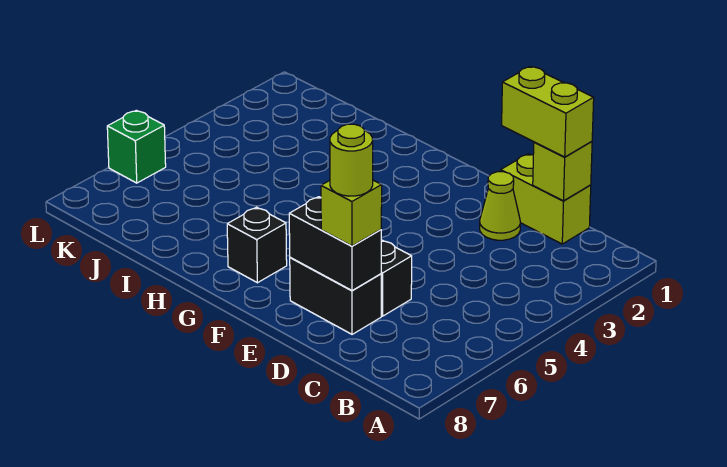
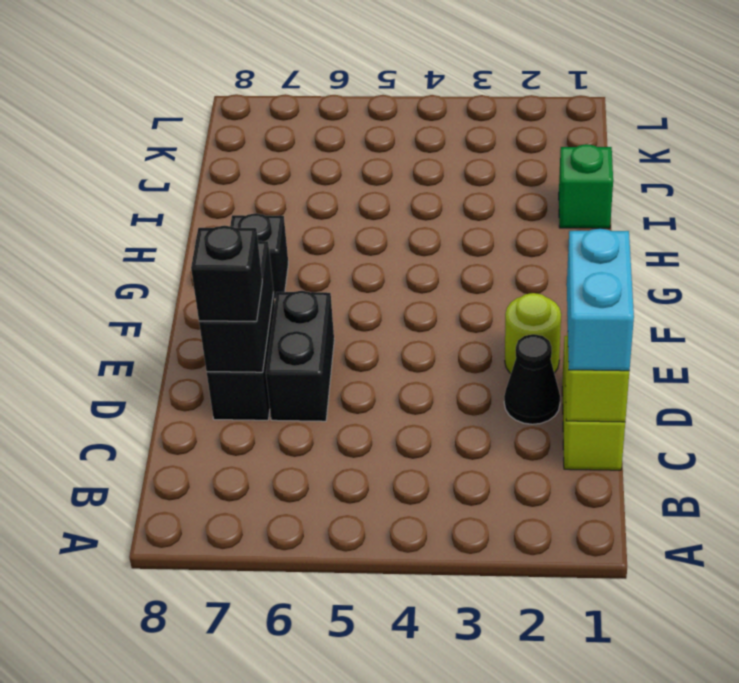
lime 1x2 brick [502,66,594,157] -> cyan 1x2 brick [567,228,634,371]
lime 1x1 cone [480,172,520,240] -> black 1x1 cone [504,334,560,424]
lime 1x1 brick [321,180,382,246] -> black 1x1 brick [191,226,262,321]
lime 1x1 round brick [330,124,373,196] -> lime 1x1 round brick moved to [505,293,561,374]
green 1x1 brick [107,110,166,183] -> green 1x1 brick moved to [559,144,613,228]

